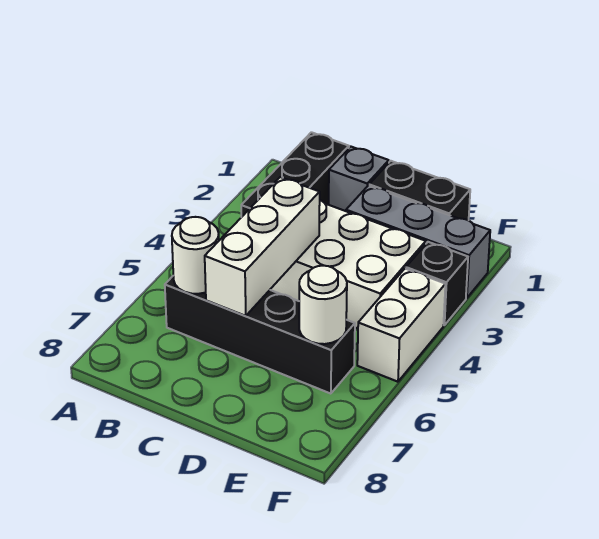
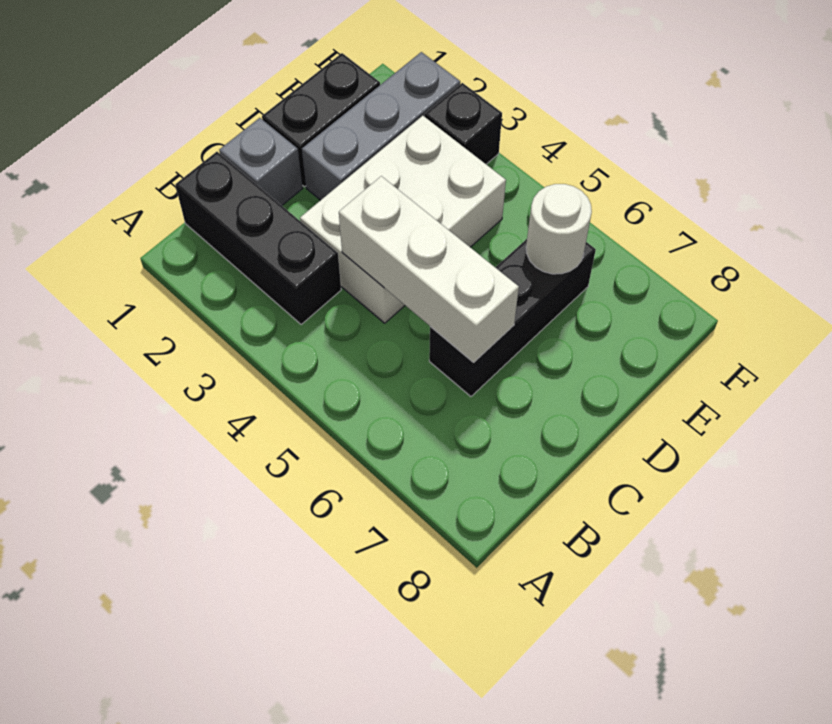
black 1x4 brick [165,276,355,394] -> black 1x3 brick [429,239,596,396]
white 1x1 round brick [172,217,219,294] -> none
white 1x2 brick [357,269,445,382] -> none

